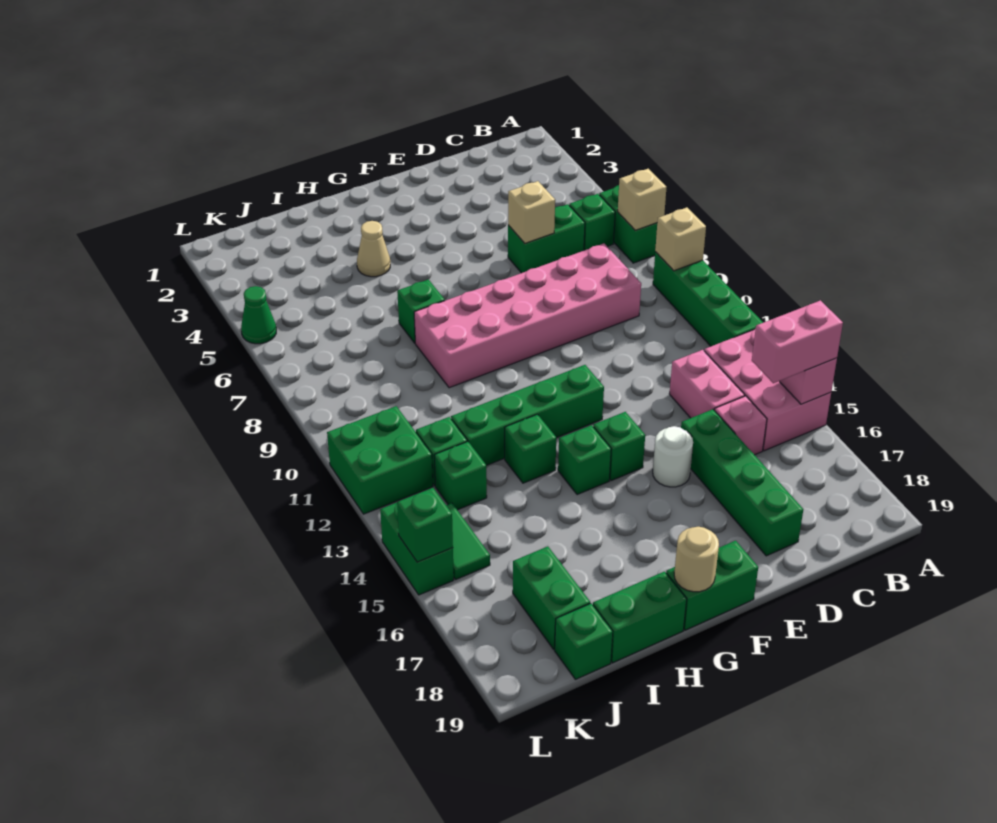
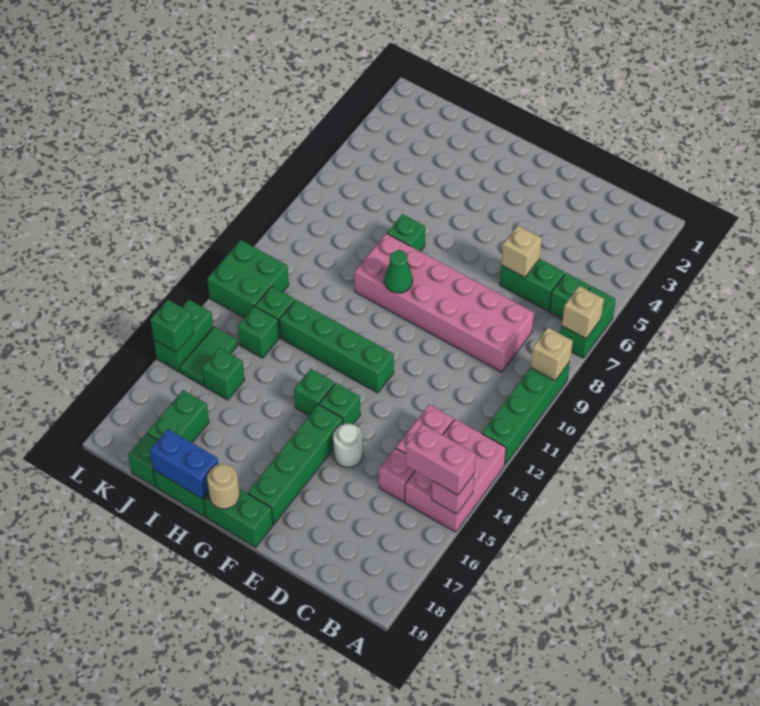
green 1x4 brick [681,409,803,556] -> green 1x4 brick moved to [248,404,343,524]
tan 1x1 cone [357,221,390,277] -> none
green 1x1 brick [505,414,556,483] -> green 1x1 brick moved to [202,348,244,400]
none -> blue 1x2 brick [150,429,218,499]
green 1x1 cone [241,286,276,344] -> green 1x1 cone moved to [384,250,413,293]

